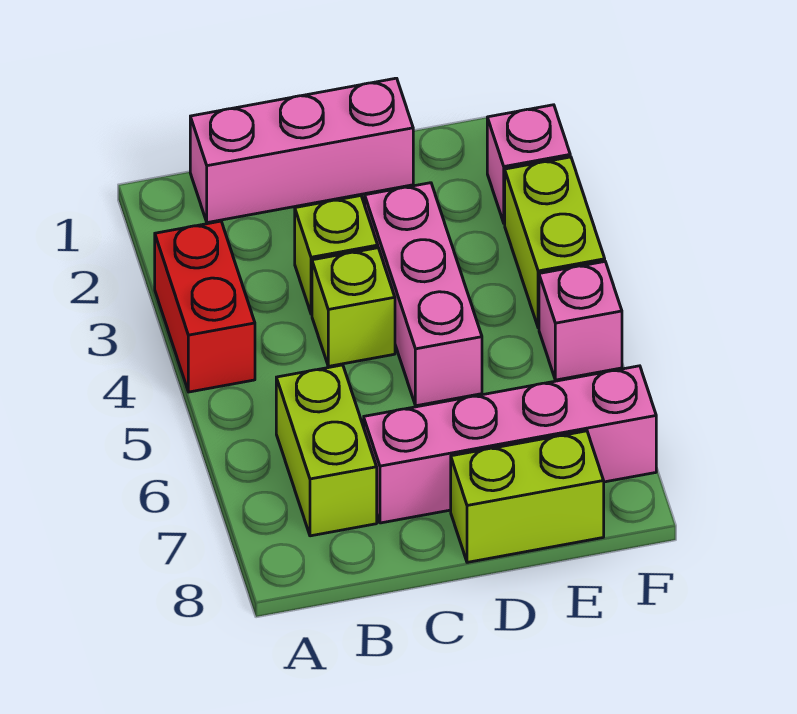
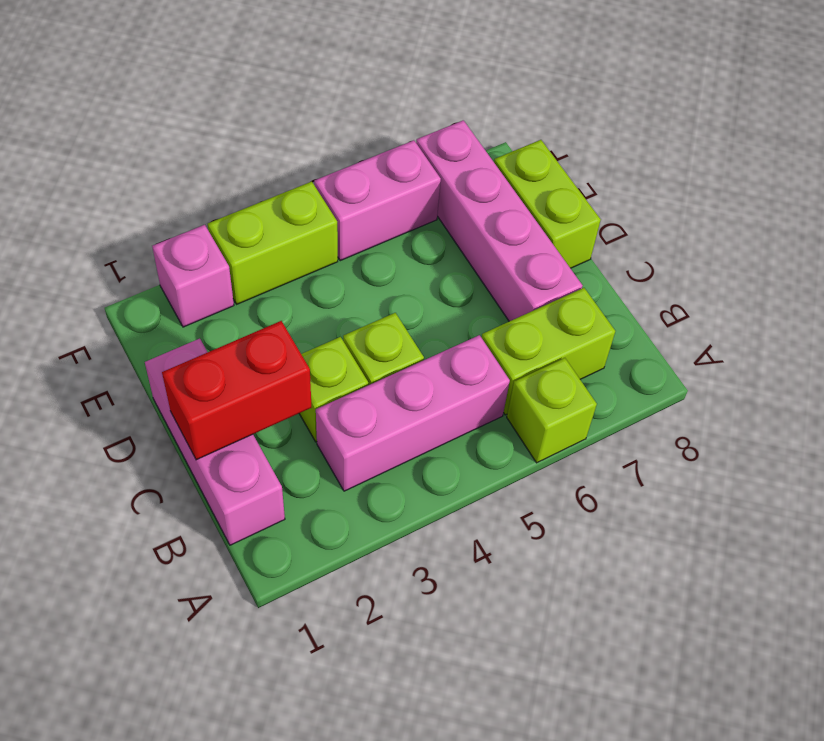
red 1x2 brick [155,221,255,392] -> red 1x2 brick moved to [162,321,311,460]
none -> lime 1x1 brick [507,358,597,463]
pink 1x3 brick [365,183,482,406] -> pink 1x3 brick moved to [316,335,510,491]
pink 1x1 brick [539,262,622,380] -> pink 1x2 brick [314,140,441,261]

